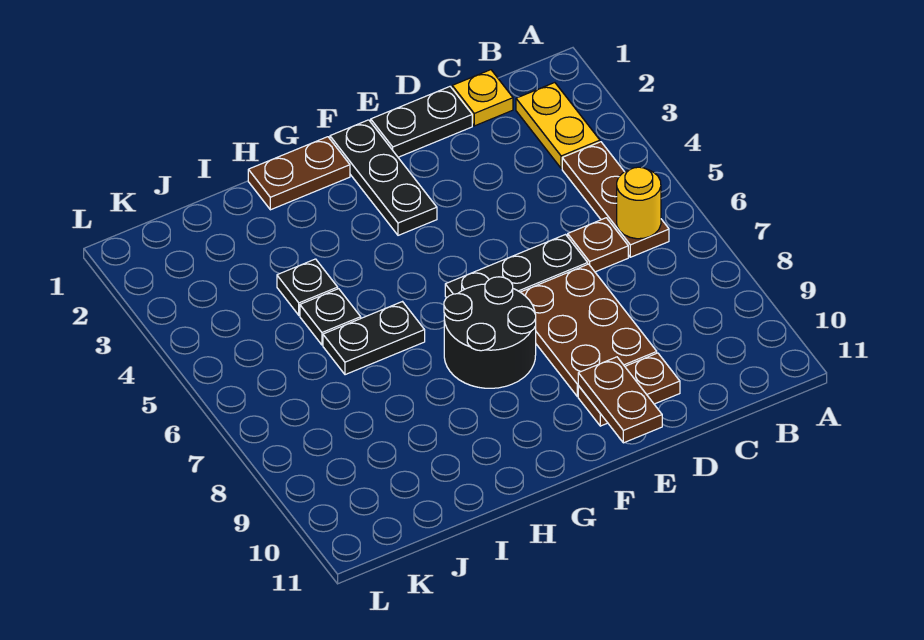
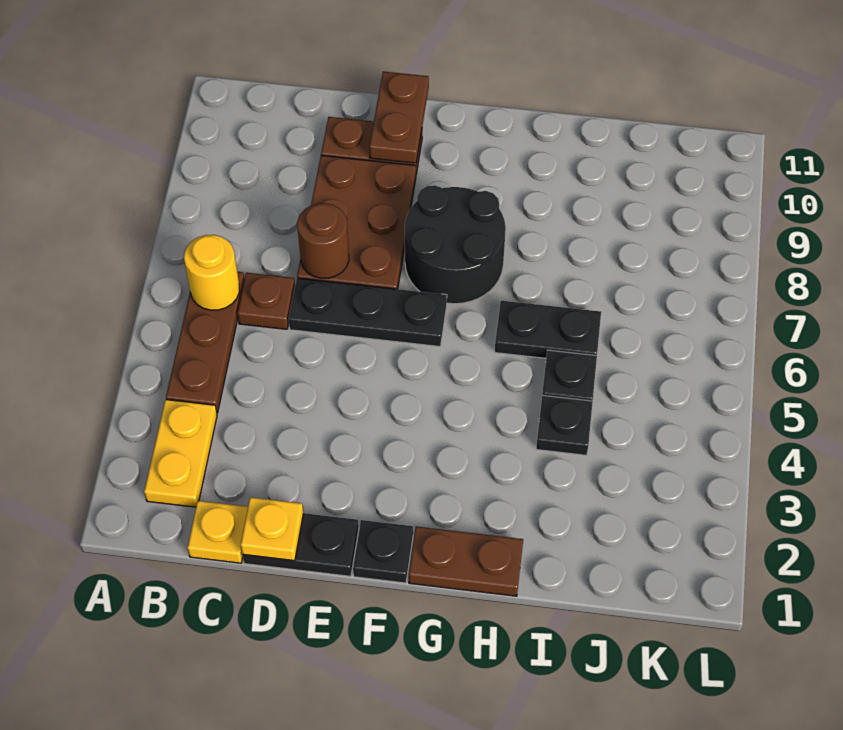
none -> yellow 1x1 plate [241,497,303,561]
none -> brown 1x1 round brick [297,203,349,278]
black 1x3 plate [330,120,437,235] -> black 1x1 plate [353,520,413,583]

